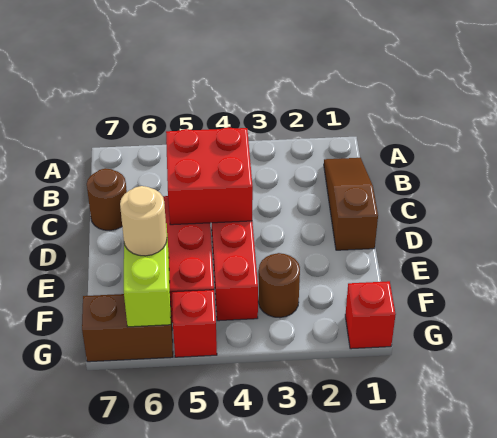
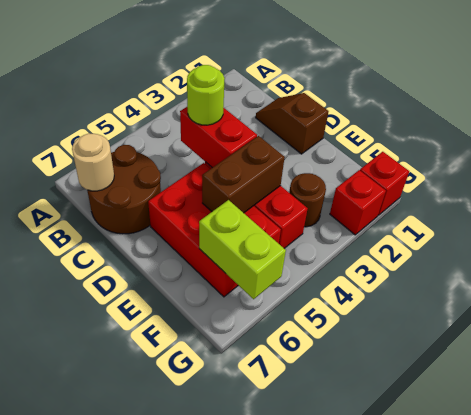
brown 1x3 slope [324,158,378,250] -> brown 1x2 slope [256,93,329,154]
red 2x2 brick [166,127,253,225] -> red 1x2 brick [180,107,257,168]
none -> lime 1x1 round brick [187,65,225,125]
brown 1x1 round brick [87,168,127,230] -> brown 2x2 round brick [87,145,161,234]
tan 1x1 round brick [120,186,167,256] -> tan 1x1 round brick moved to [72,133,114,191]
red 1x1 brick [172,290,217,357] -> red 1x1 brick moved to [330,170,386,235]
brown 1x2 brick [82,294,173,362] -> brown 1x2 brick moved to [202,136,285,213]

